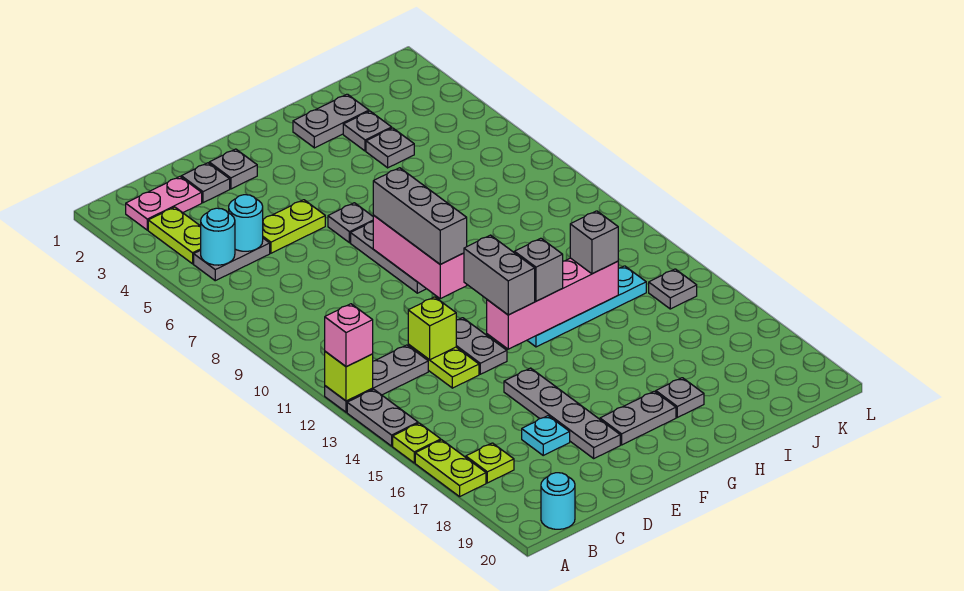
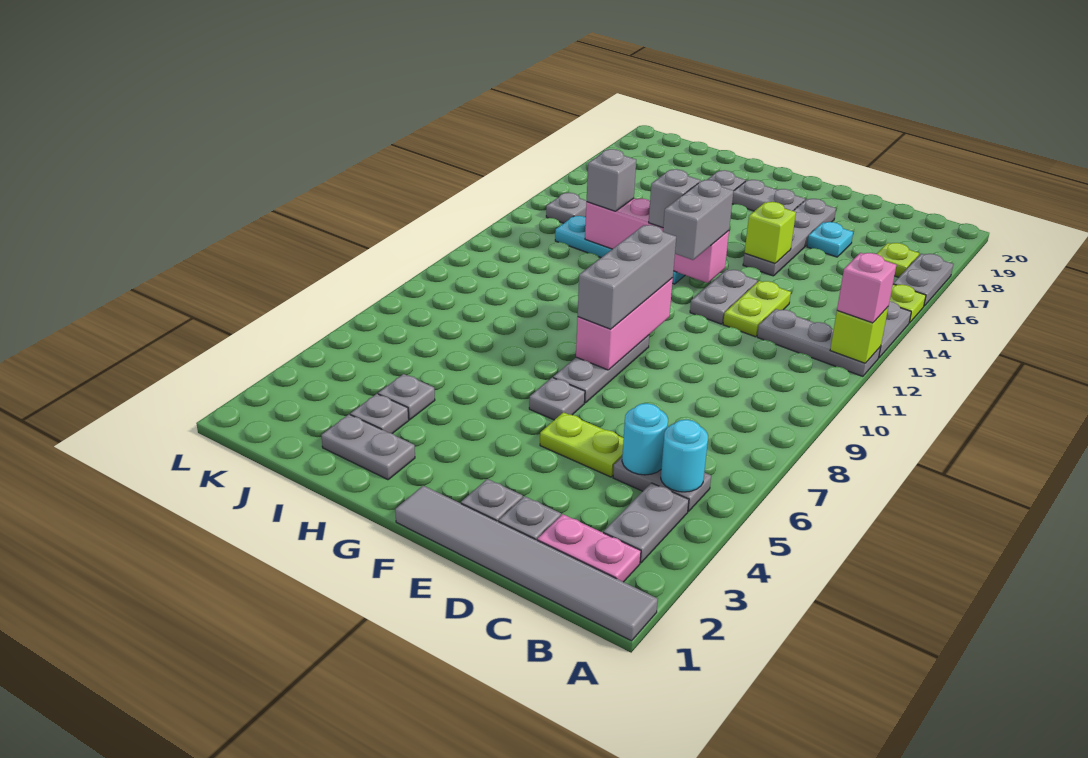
none -> grey 1x6 tile [395,486,658,641]
lime 1x2 plate [415,440,486,497] -> grey 1x2 plate [893,254,953,306]
lime 1x2 plate [148,207,201,264] -> grey 1x2 plate [603,483,689,563]
cyan 1x1 round brick [541,473,575,529] -> none
lime 1x1 brick [408,297,456,360] -> lime 1x1 brick moved to [745,202,796,264]

